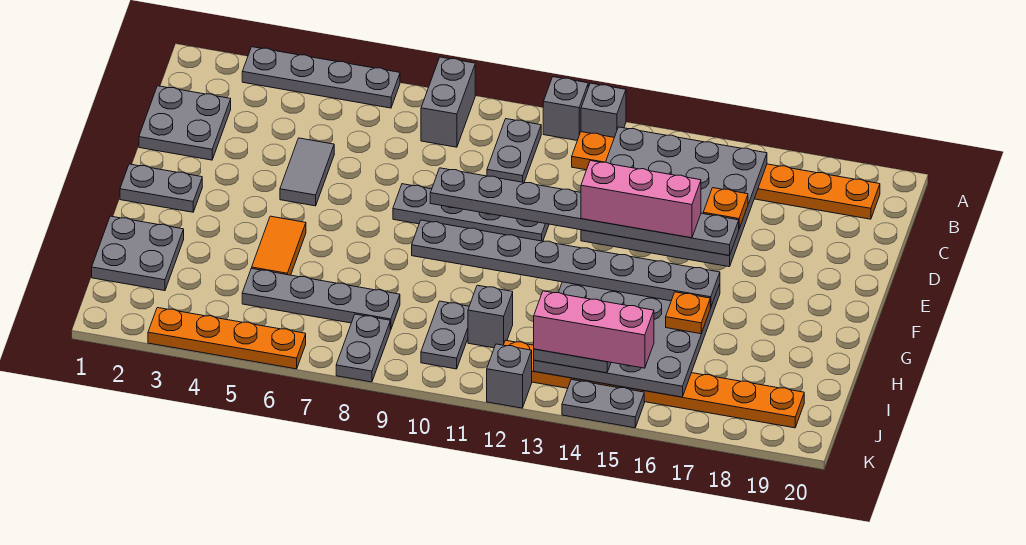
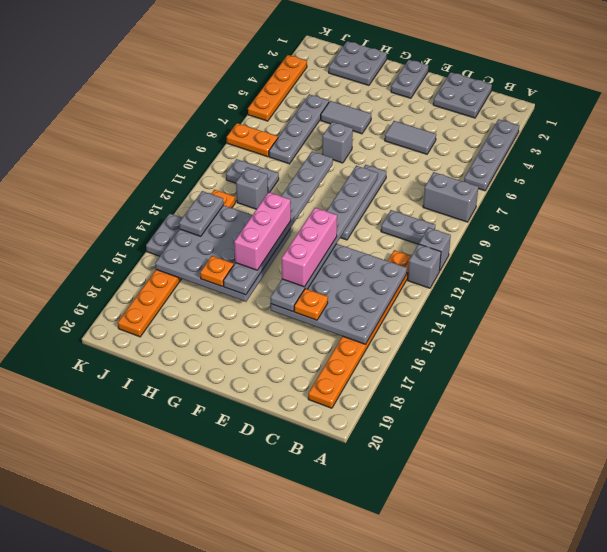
orange 1x2 tile [252,216,306,275] -> grey 1x2 tile [321,101,371,134]
grey 1x2 plate [336,314,390,382] -> orange 1x2 plate [227,123,278,157]
pink 1x3 brick [534,291,654,368] -> pink 1x3 brick moved to [234,192,291,270]
grey 1x1 brick [487,344,532,408] -> grey 1x1 brick moved to [322,122,353,163]

